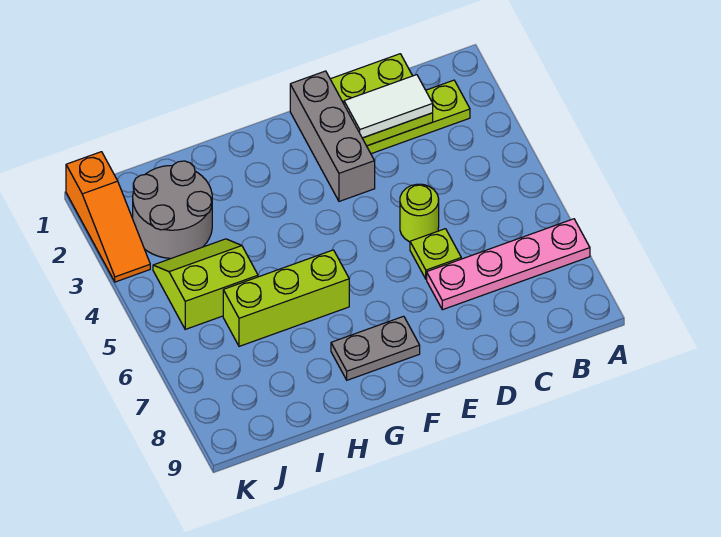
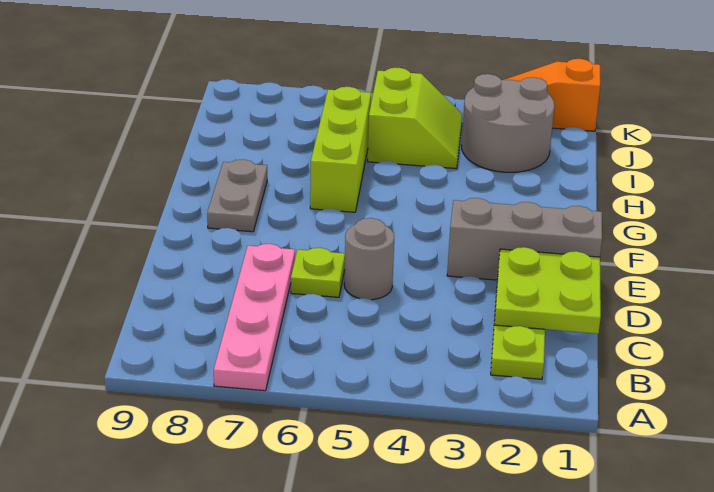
white 1x2 tile [344,75,433,138] -> none
lime 1x1 round brick [400,184,439,242] -> grey 1x1 round brick [344,218,394,300]

